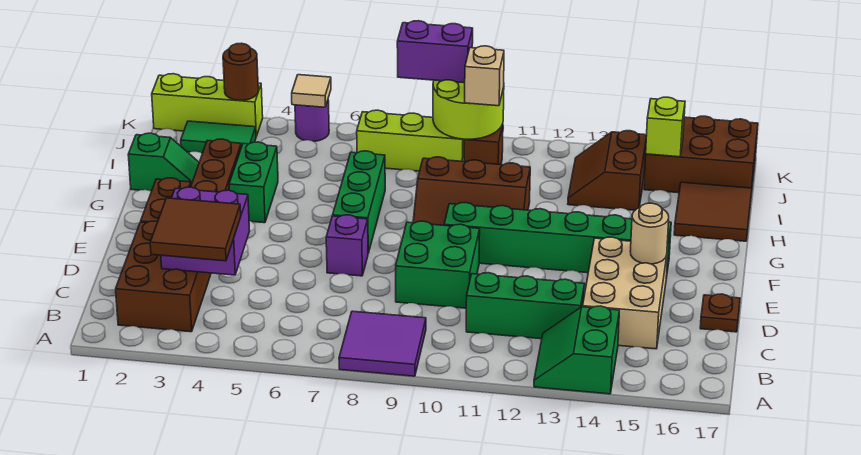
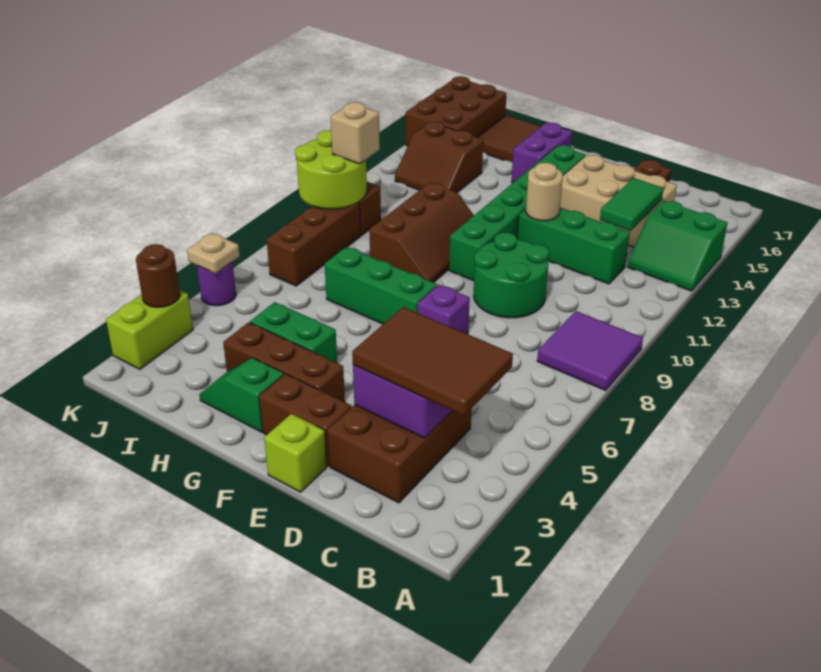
brown 2x3 brick [116,221,211,332] -> brown 2x3 brick turned to [328,405,472,503]
brown 2x2 tile [150,198,241,261] -> brown 2x3 tile [352,307,513,416]
green 1x3 brick [466,273,585,339] -> green 1x3 brick turned to [518,208,630,284]
green 2x2 brick [396,221,480,308] -> green 2x2 round brick [474,232,549,318]
tan 1x1 round brick [630,203,669,264] -> tan 1x1 round brick moved to [526,163,563,221]
green 1x2 slope [128,133,199,191] -> green 1x2 slope turned to [199,358,284,432]
green 1x2 tile [181,121,256,153] -> green 1x2 tile moved to [600,178,664,231]
lime 1x3 brick [357,110,464,171] -> brown 1x3 brick [267,202,361,286]
lime 1x1 brick [646,97,685,157] -> lime 1x1 brick moved to [264,414,327,492]
lime 1x3 brick [152,74,263,136] -> lime 1x2 brick [106,290,193,369]
tan 1x1 tile [292,75,331,107] -> tan 1x1 plate [187,233,240,273]
purple 1x2 brick [397,21,473,83] -> purple 1x2 brick moved to [512,123,572,183]

